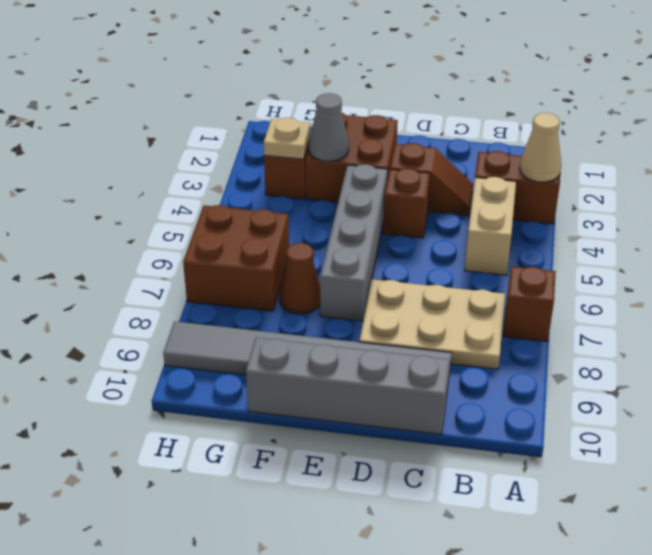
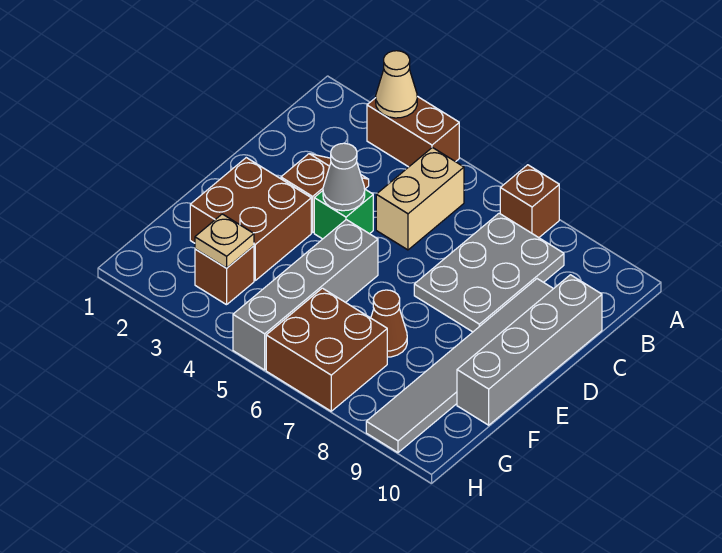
brown 1x2 brick [475,151,560,224] -> brown 1x2 brick turned to [367,96,459,167]
tan 1x2 brick [465,177,516,275] -> tan 1x2 brick turned to [376,147,464,250]
tan 2x3 plate [359,279,505,369] -> grey 2x3 plate [414,213,564,332]
brown 1x1 brick [383,169,430,238] -> green 1x1 brick [314,190,373,239]
grey 1x4 brick [320,164,387,321] -> grey 1x4 brick turned to [233,220,378,370]
grey 1x1 cone [309,93,349,161] -> grey 1x1 cone moved to [323,143,365,211]

